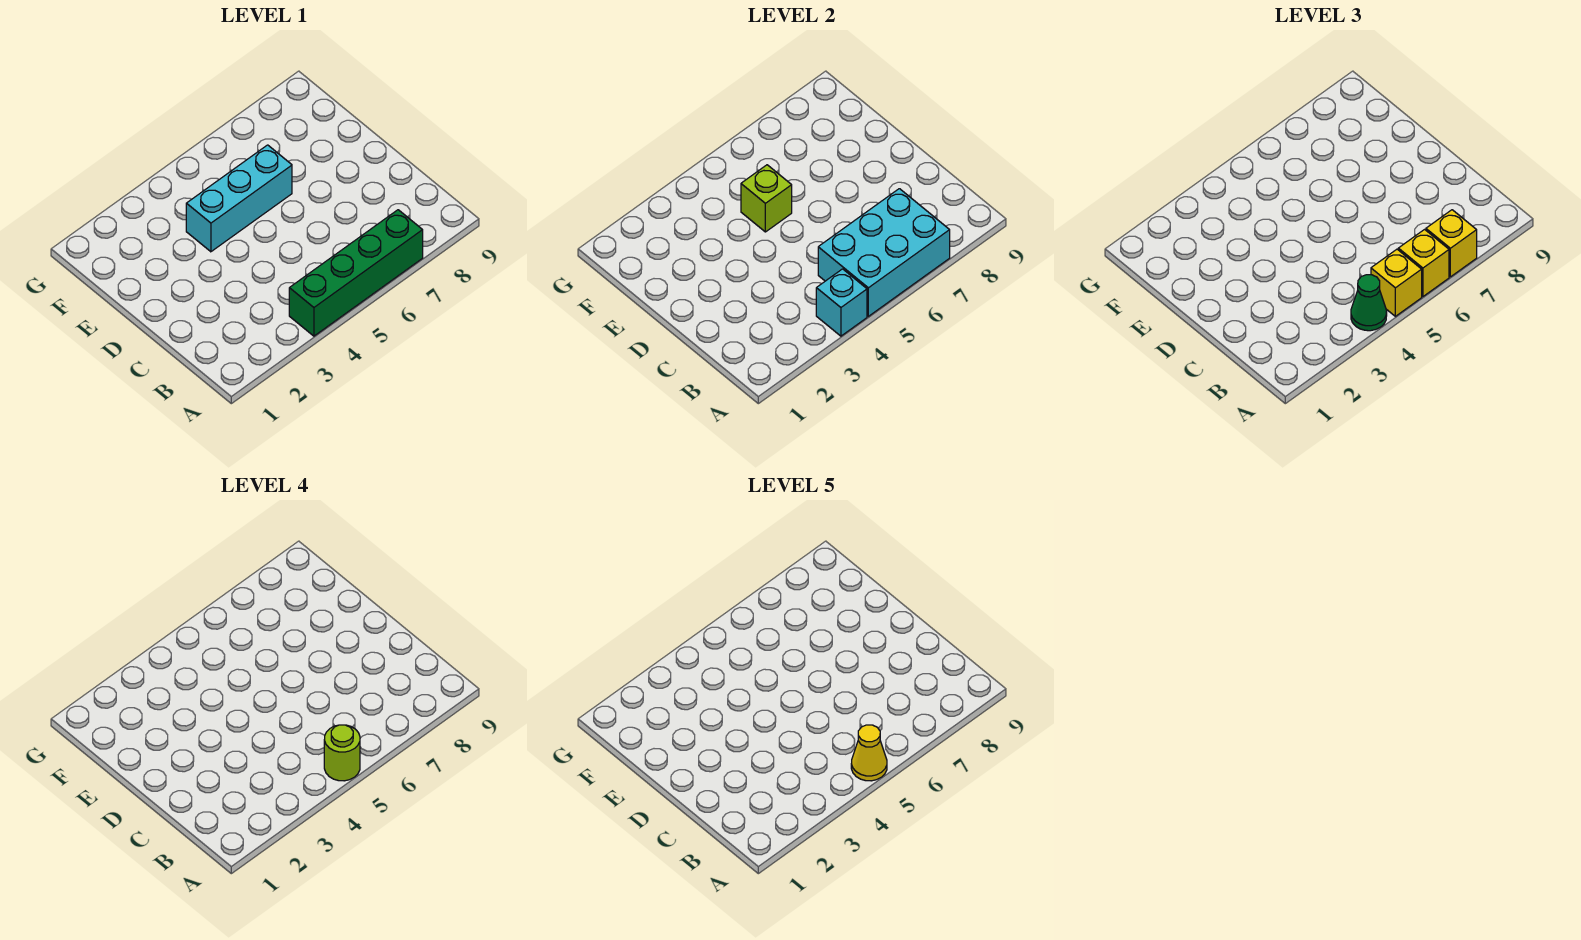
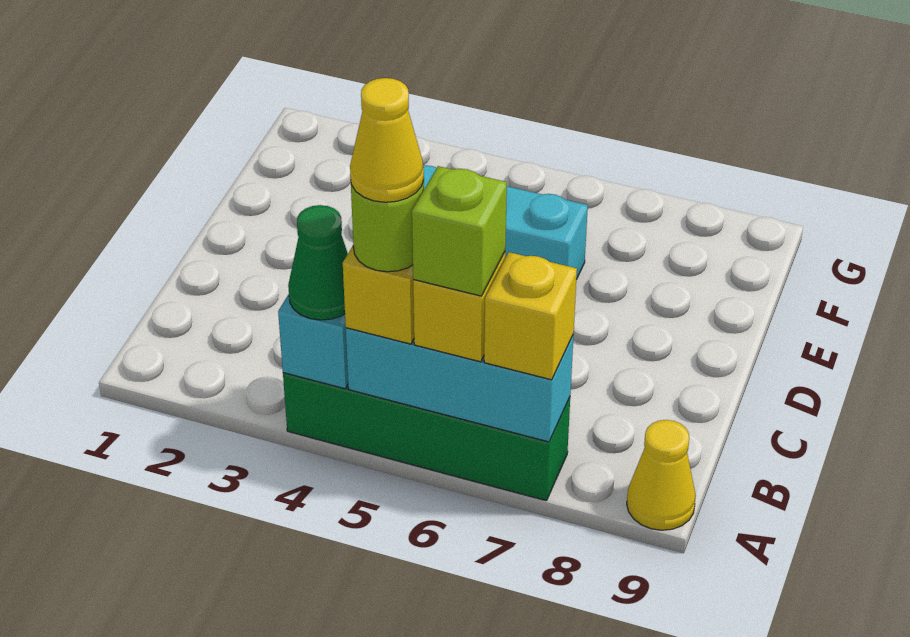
cyan 2x3 brick [818,189,950,316] -> cyan 1x3 brick [346,328,574,442]
none -> yellow 1x1 cone [627,420,696,530]
lime 1x1 brick [741,165,792,232] -> lime 1x1 brick moved to [412,166,507,296]

